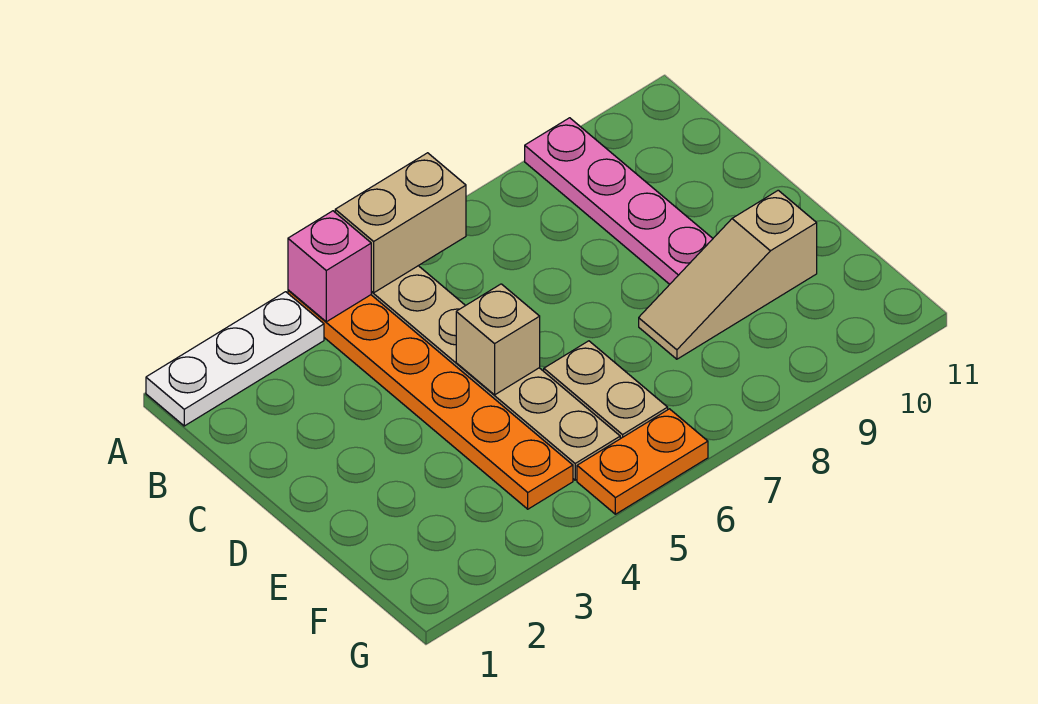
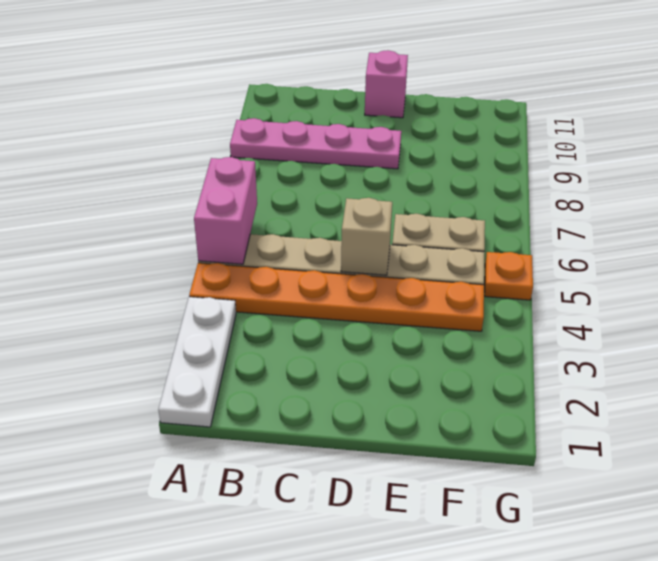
pink 1x1 brick [288,211,371,322] -> pink 1x1 brick moved to [365,50,408,118]
tan 1x2 brick [335,153,466,293] -> pink 1x2 brick [194,157,257,264]
tan 1x3 slope [639,190,817,359] -> none
orange 1x2 plate [577,409,708,514] -> orange 1x1 plate [485,252,533,300]

